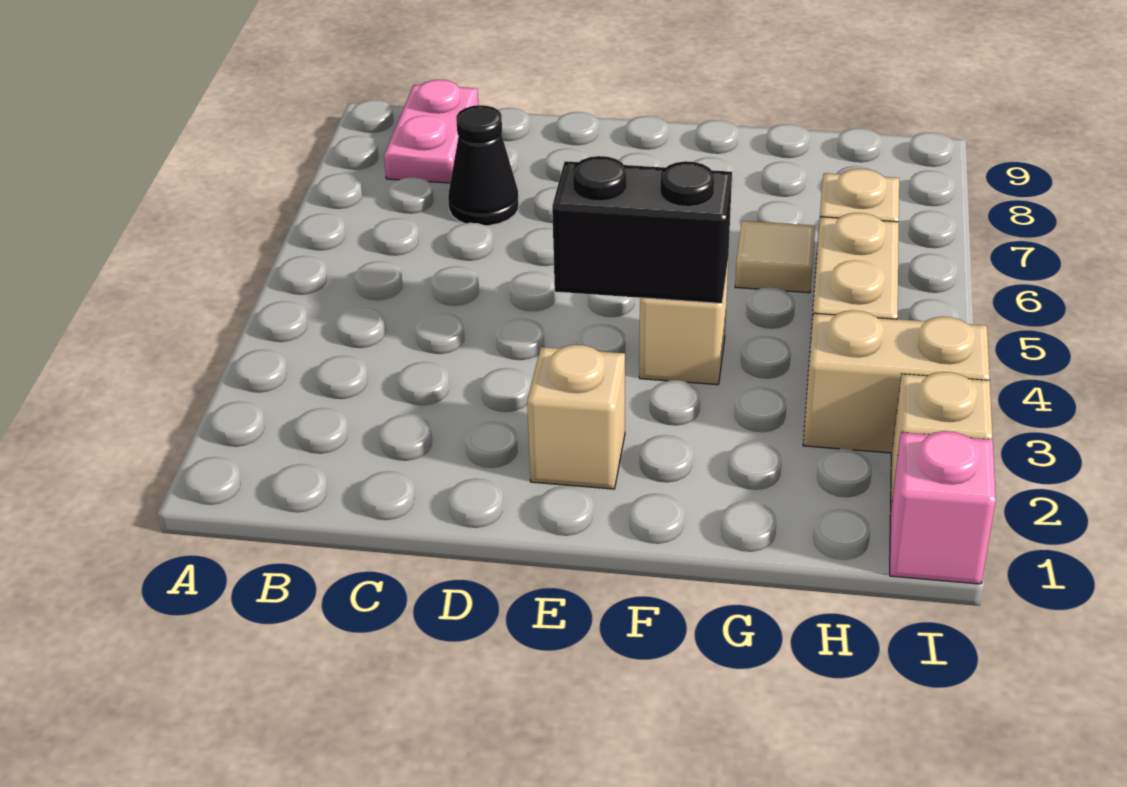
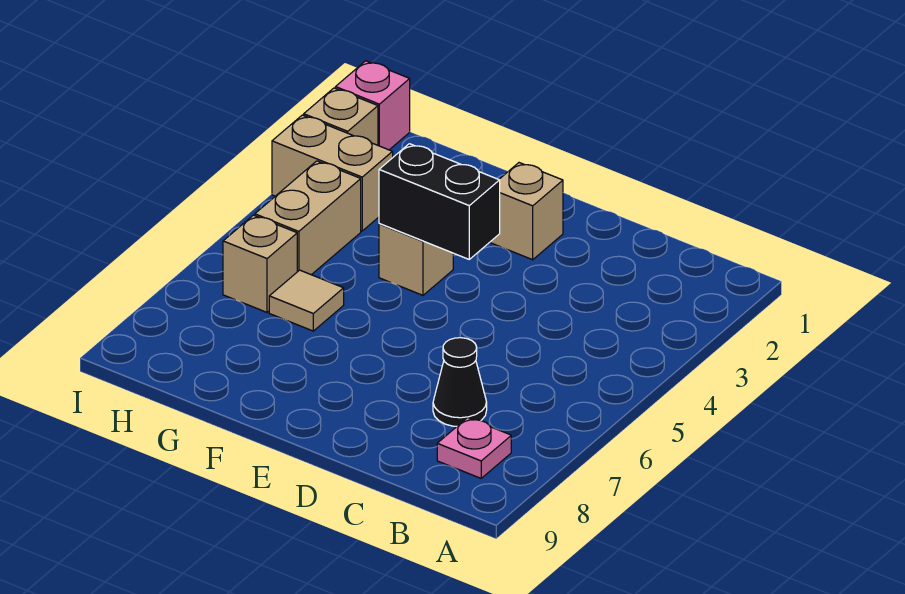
pink 1x2 plate [384,80,478,183] -> pink 1x1 plate [437,418,511,478]

